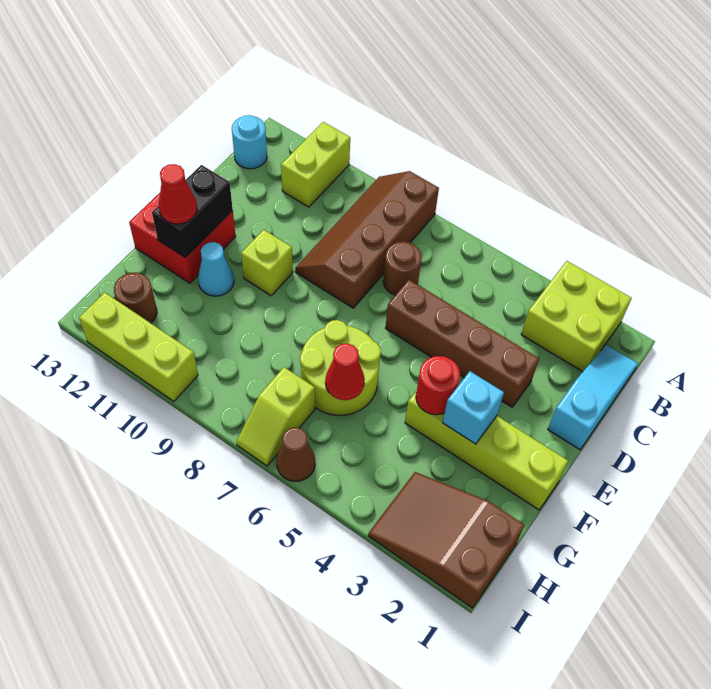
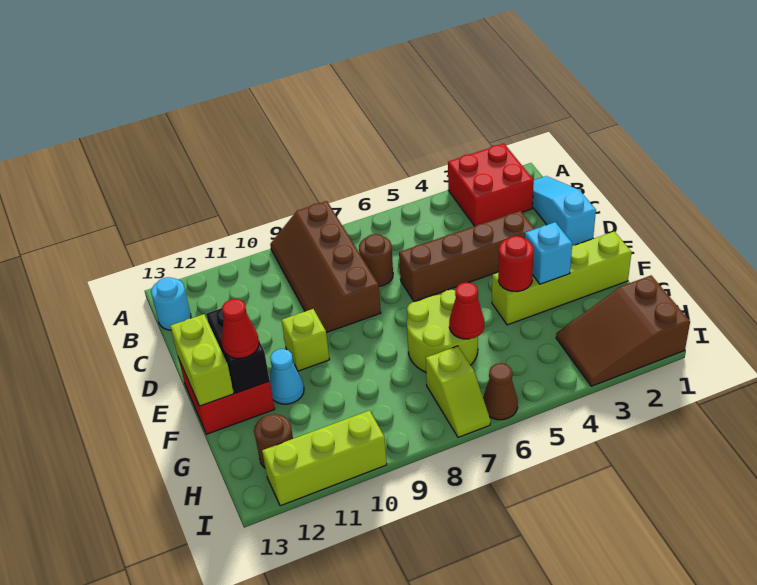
lime 2x2 brick [521,261,632,372] -> red 2x2 brick [448,144,534,226]
lime 1x2 brick [281,122,350,207] -> lime 1x2 brick moved to [170,314,234,406]

